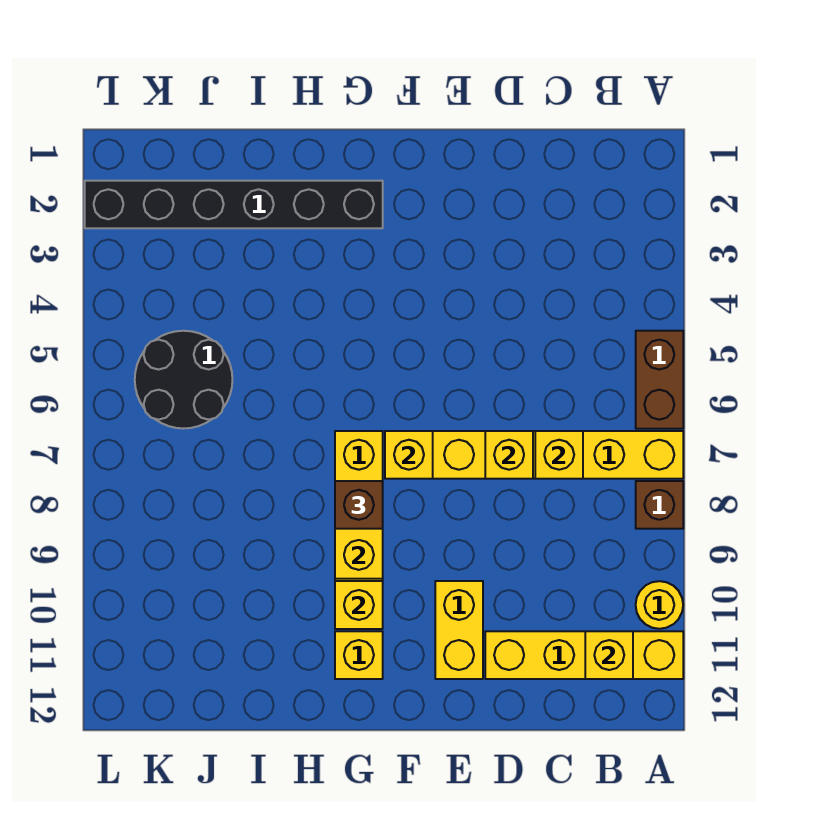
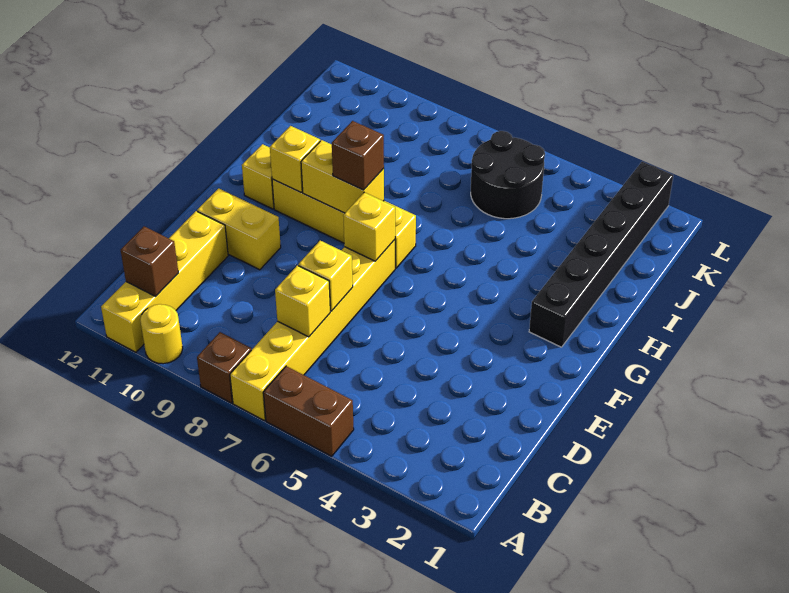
yellow 1x1 brick [585,631,633,679] -> brown 1x1 brick [121,226,178,296]

